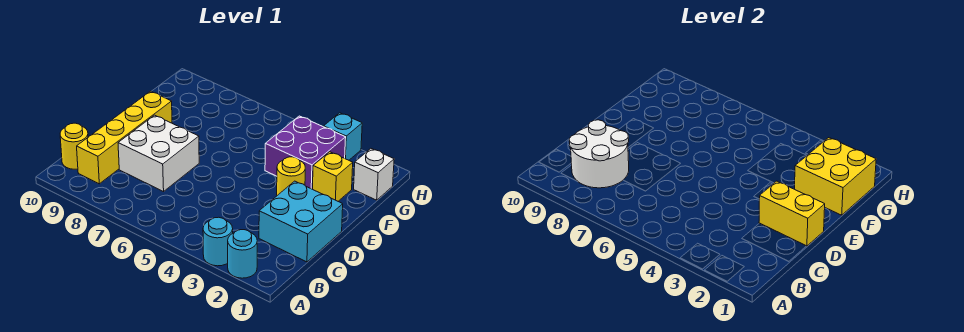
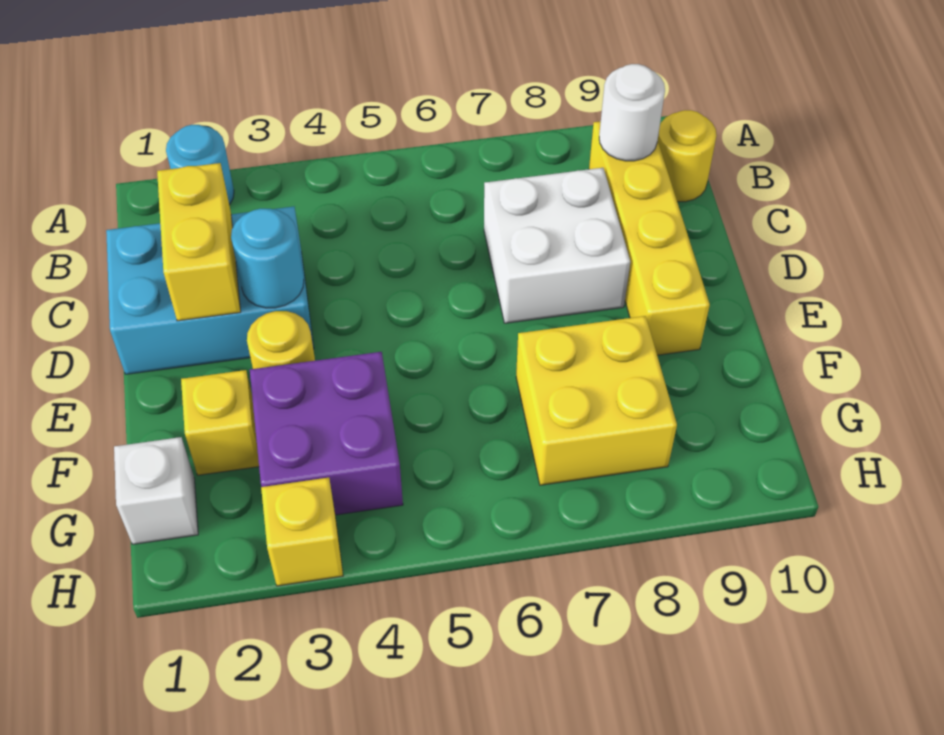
cyan 1x1 round brick [203,217,233,266] -> cyan 1x1 round brick moved to [231,209,304,308]
white 2x2 round brick [569,120,629,188] -> white 1x1 round brick [599,64,665,161]
cyan 2x2 brick [259,181,343,262] -> cyan 2x3 brick [106,207,314,374]
yellow 1x2 brick [759,181,825,246] -> yellow 1x2 brick turned to [157,163,241,321]
yellow 2x2 brick [795,138,876,215] -> yellow 2x2 brick moved to [516,316,677,485]
cyan 1x1 brick [324,113,362,160] -> yellow 1x1 brick [261,478,343,586]

